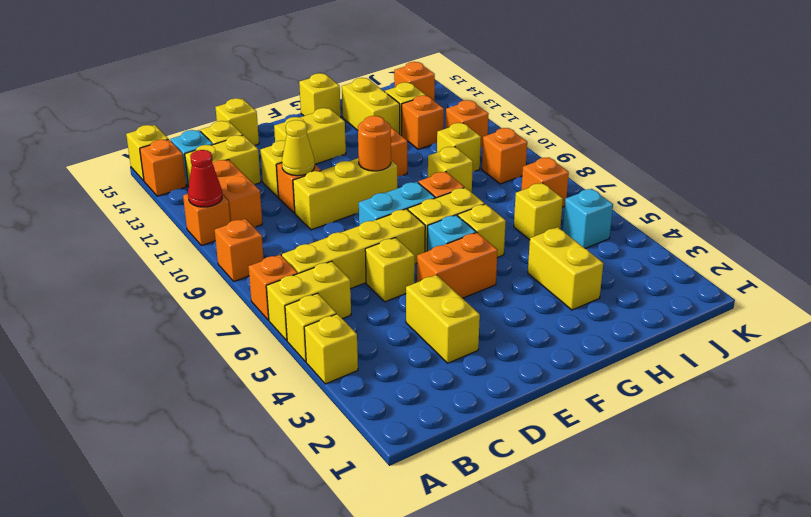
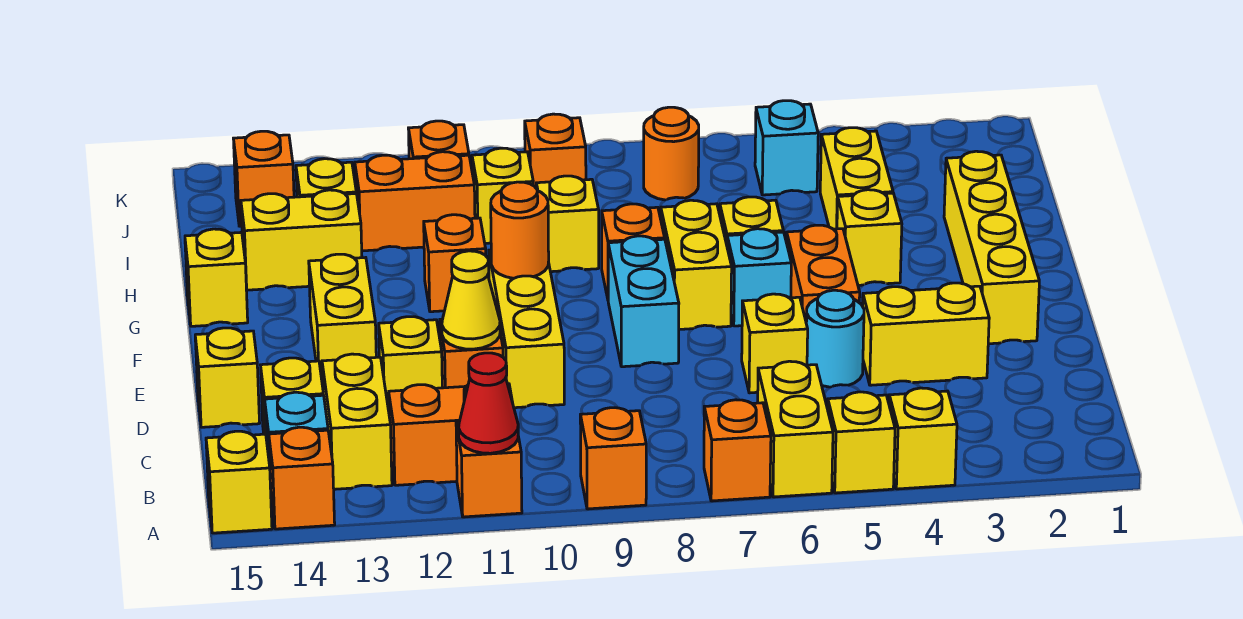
yellow 1x4 brick [282,209,425,289] -> yellow 1x4 brick moved to [944,151,1039,344]
none -> cyan 1x1 round brick [806,290,864,387]
yellow 1x2 brick [528,227,603,310] -> yellow 1x2 brick turned to [820,128,893,229]
yellow 1x1 brick [514,183,563,240] -> yellow 1x1 brick moved to [837,190,902,285]
orange 1x1 brick [401,95,444,149] -> orange 1x2 brick [355,152,475,251]
orange 1x1 brick [521,157,569,207] -> orange 1x1 round brick [644,107,699,200]

